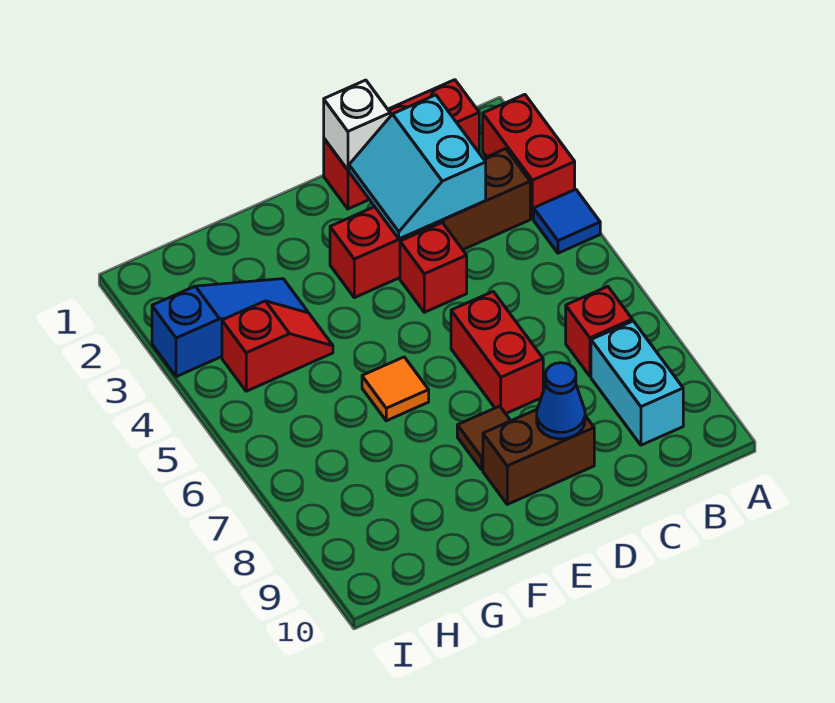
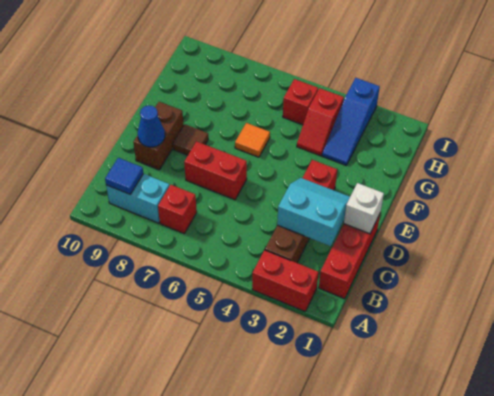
blue 1x1 tile [534,189,600,253] -> blue 1x1 tile moved to [105,158,143,194]
red 1x1 brick [400,223,467,312] -> red 1x1 brick moved to [283,79,318,125]

